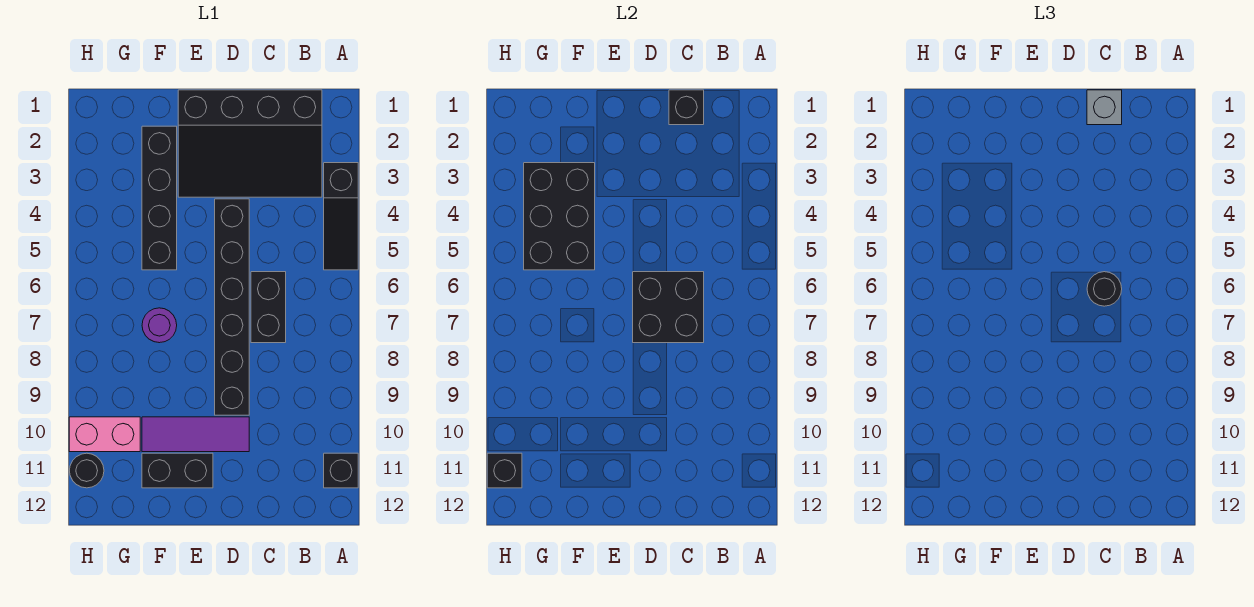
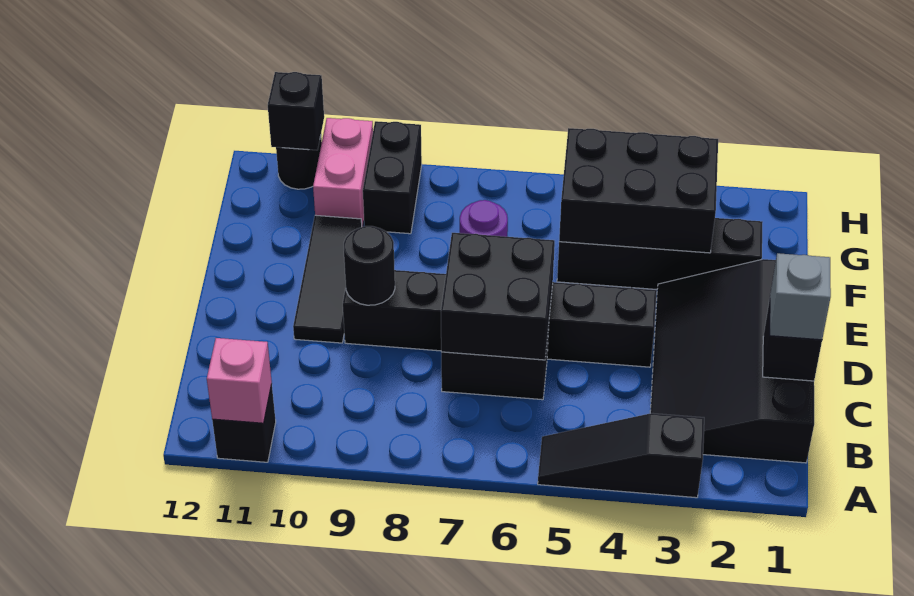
none -> pink 1x1 brick [207,338,272,423]
black 1x1 round brick [1087,272,1122,306] -> black 1x1 round brick moved to [344,226,395,305]
purple 1x3 tile [142,417,249,452] -> black 1x3 tile [293,215,362,343]
black 1x2 brick [142,453,213,488] -> black 1x2 brick moved to [363,121,422,234]

